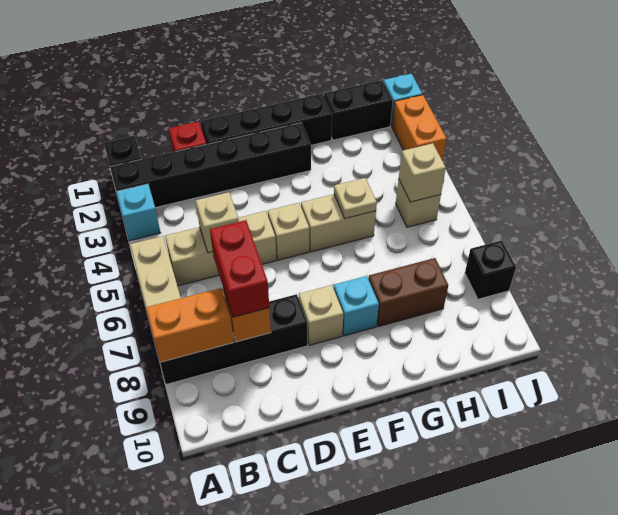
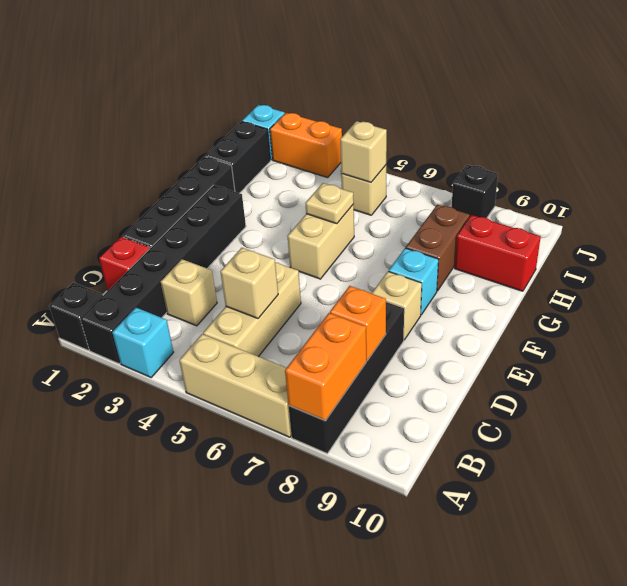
red 1x2 brick [210,220,269,317] -> red 1x2 brick moved to [455,215,541,291]
tan 1x1 brick [268,203,309,260] -> tan 1x1 brick moved to [161,259,217,326]

